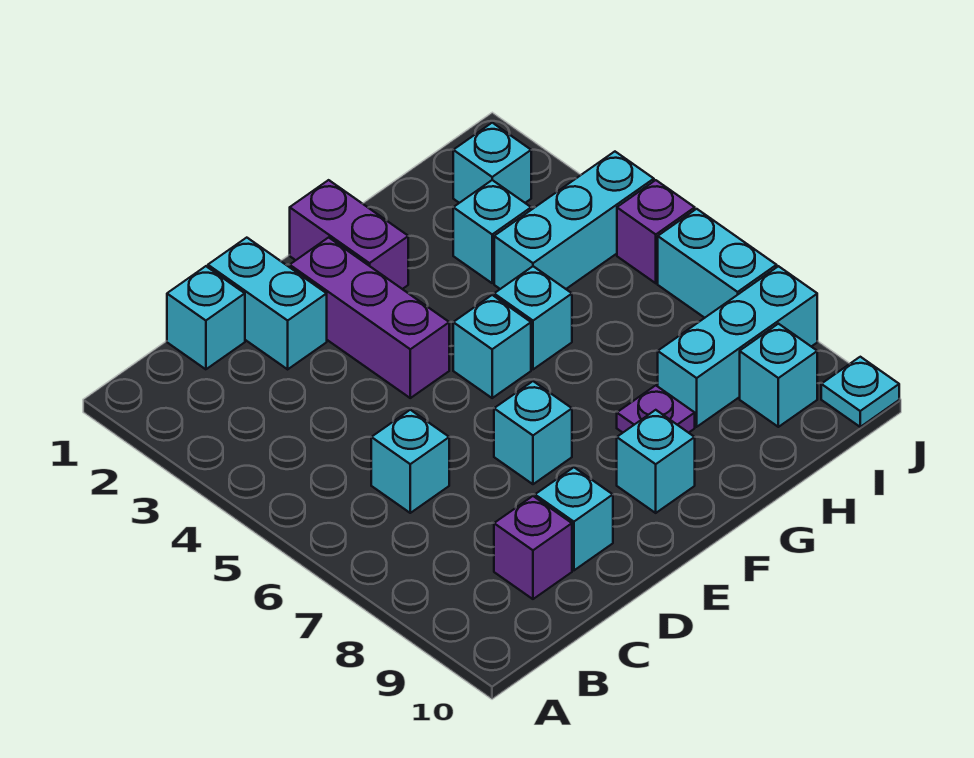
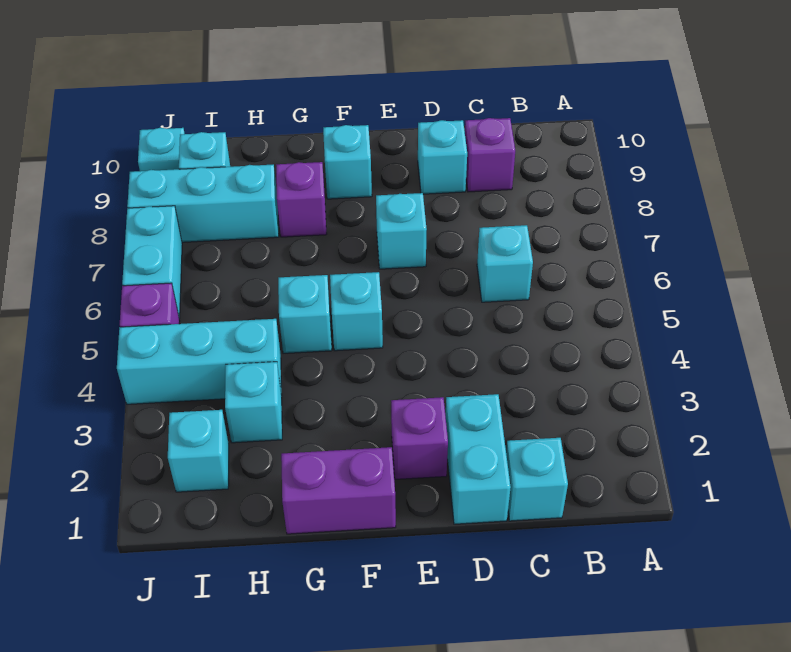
purple 1x3 brick [290,237,449,398] -> purple 1x1 brick [391,397,448,479]
purple 1x2 brick [290,180,408,289] -> purple 1x2 brick turned to [281,447,396,534]
purple 1x1 plate [617,385,695,433] -> purple 1x1 brick [276,162,326,237]

